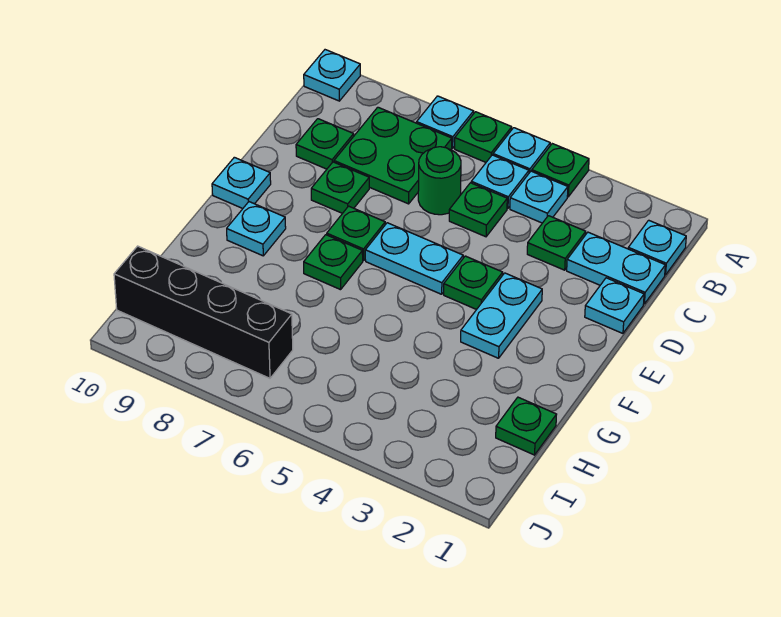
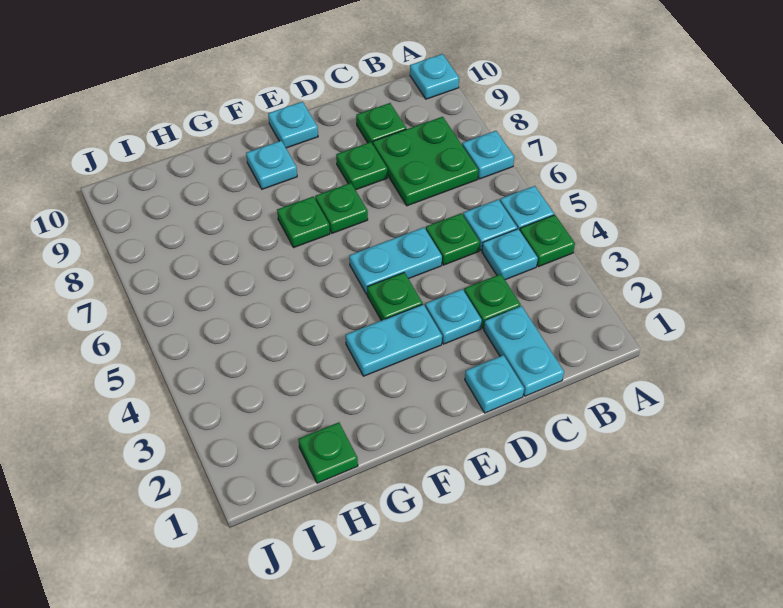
green 1x1 plate [455,112,512,162] -> none
cyan 1x1 plate [628,220,686,275] -> cyan 1x1 plate moved to [425,289,482,344]
green 1x1 round brick [418,147,461,215] -> none
cyan 1x2 plate [365,223,463,294] -> cyan 1x2 plate turned to [349,227,442,294]
black 1x4 brick [114,246,293,378] -> none

